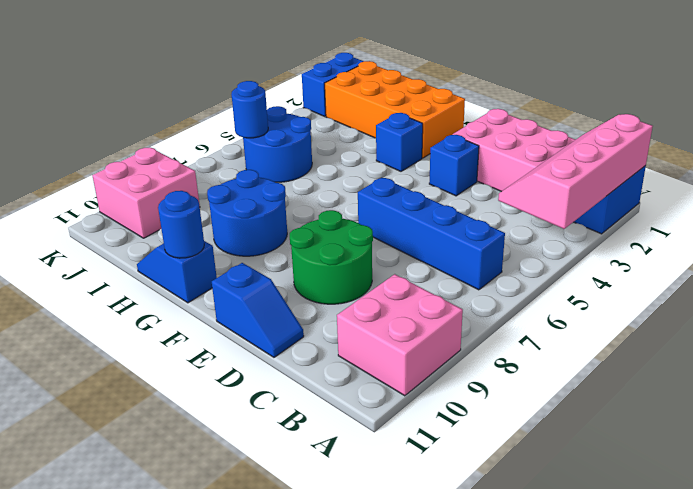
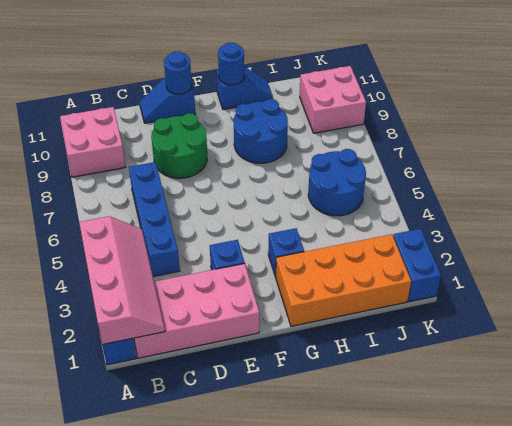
blue 1x4 brick [358,178,505,290] -> blue 1x4 brick turned to [129,162,180,277]
blue 1x1 round brick [231,81,268,138] -> blue 1x1 round brick moved to [164,52,192,94]

